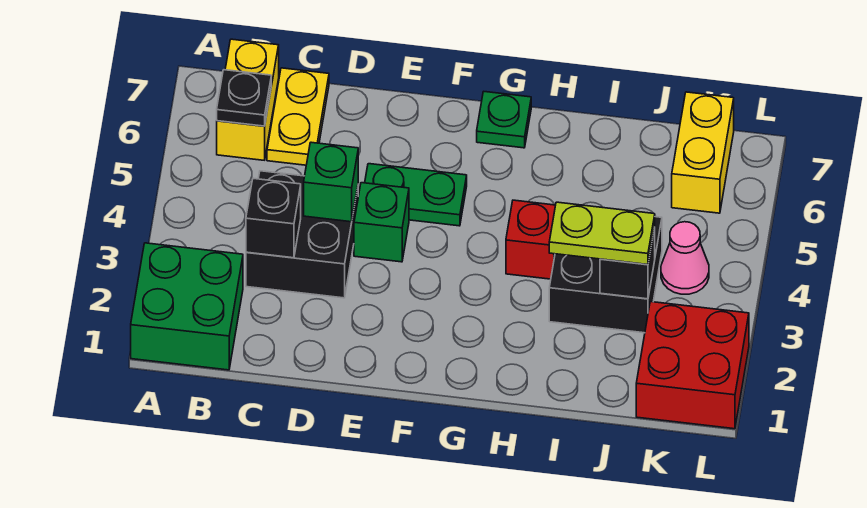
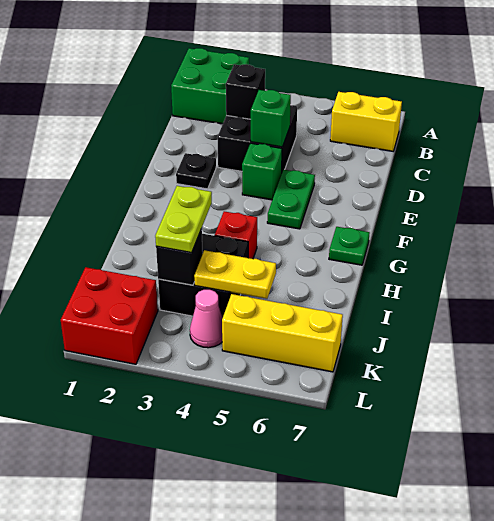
black 1x1 plate [217,70,271,126] -> black 1x1 plate moved to [176,153,216,189]
yellow 1x2 plate [267,68,329,165] -> yellow 1x2 plate moved to [194,250,276,299]
yellow 1x2 brick [672,92,734,213] -> yellow 1x3 brick [222,294,343,372]

